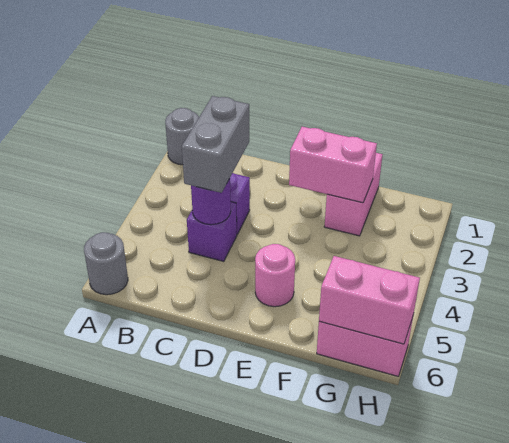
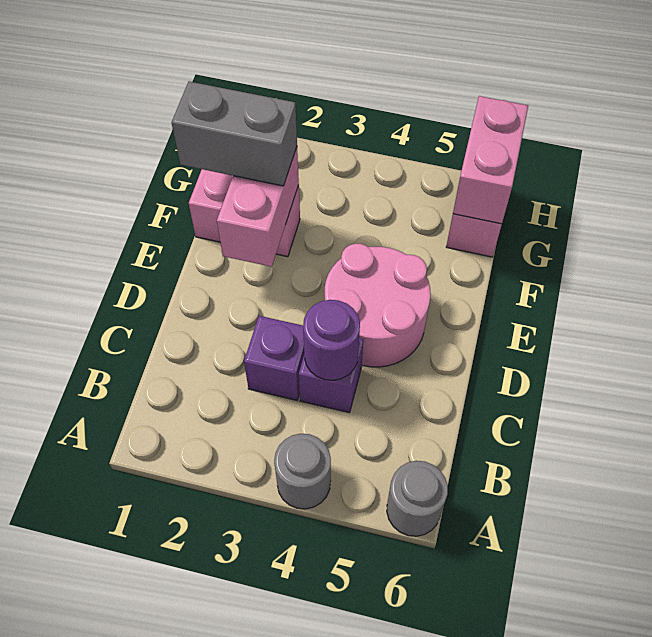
grey 1x1 round brick [165,108,199,165] -> grey 1x1 round brick moved to [274,434,331,509]
grey 1x2 brick [182,96,249,193] -> grey 1x2 brick moved to [171,82,297,186]
pink 1x1 round brick [255,244,295,307] -> pink 2x2 round brick [325,244,431,367]

